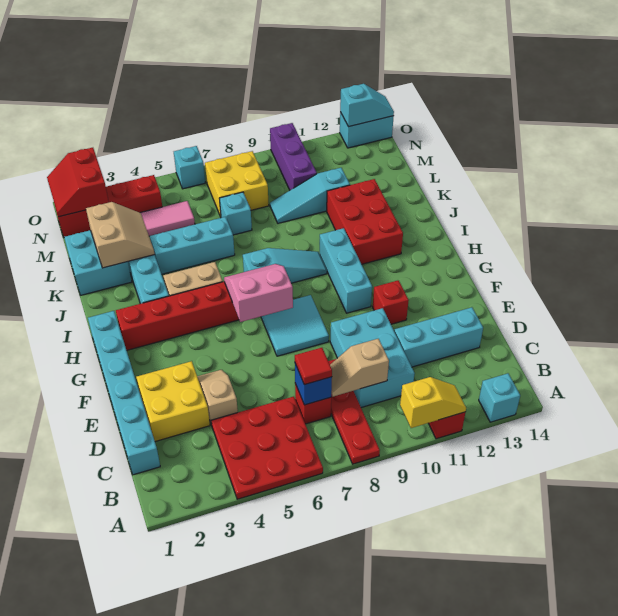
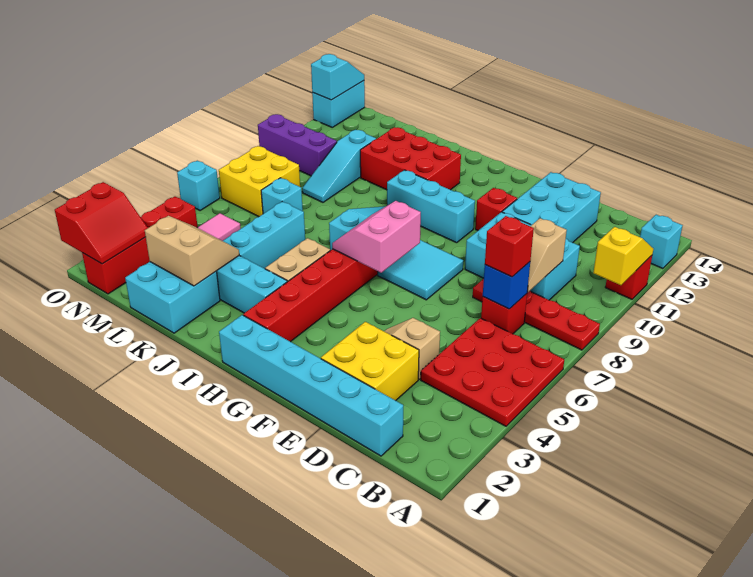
red 1x1 tile [295,348,332,385] -> red 1x1 brick [485,216,534,277]
cyan 1x3 brick [394,307,483,367] -> cyan 2x3 brick [502,172,601,243]
red 2x2 slope [47,148,109,217] -> red 2x2 slope turned to [55,182,148,264]

